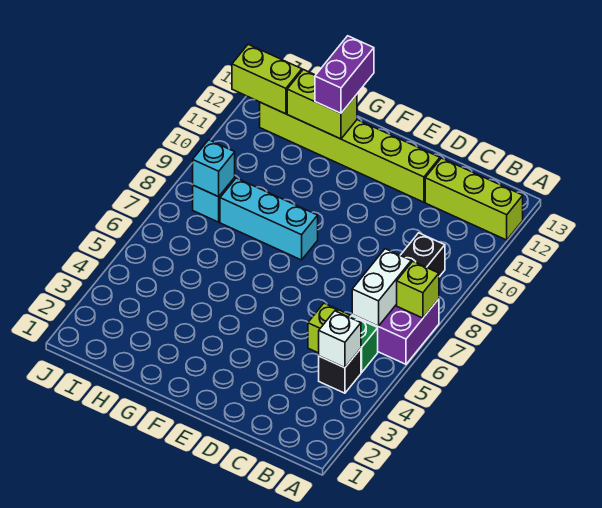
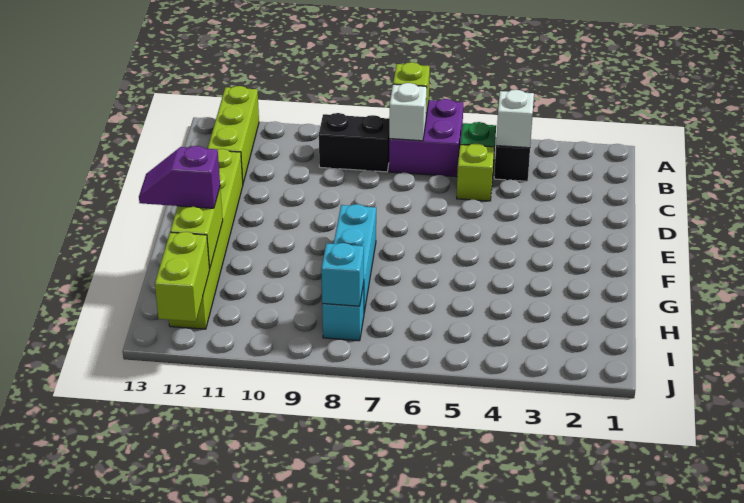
white 1x2 brick [352,249,411,326] -> white 1x1 brick [389,83,427,141]
purple 1x2 brick [315,36,374,113] -> purple 1x2 slope [139,146,220,208]

